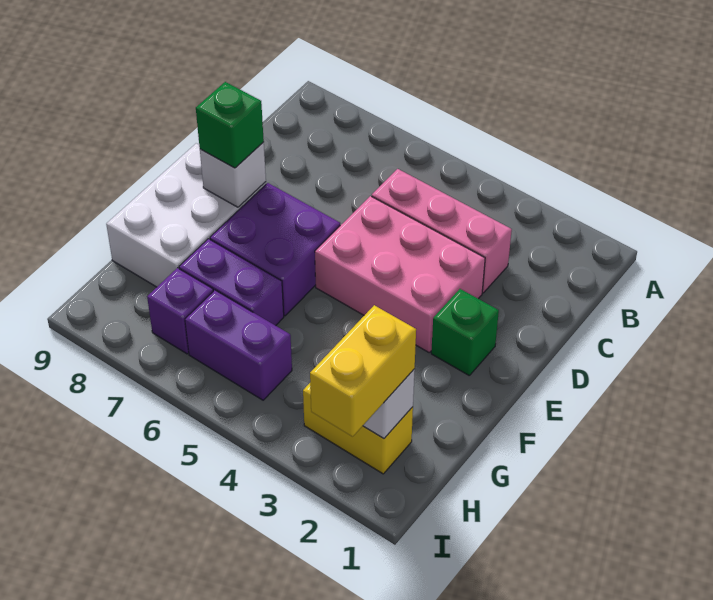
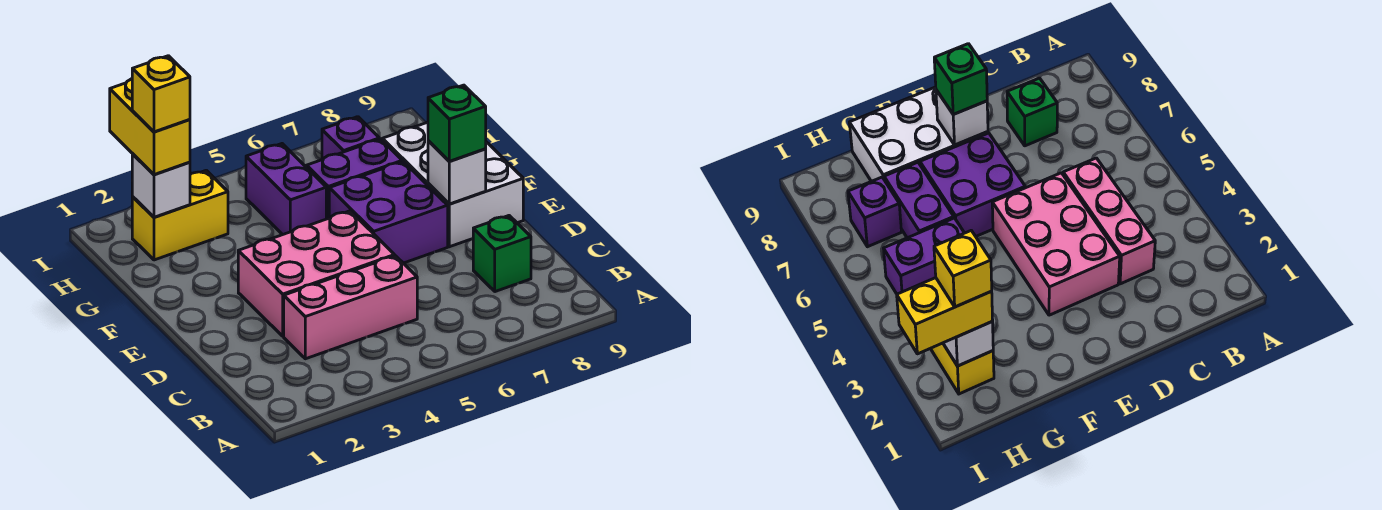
green 1x1 brick [431,289,499,375] -> green 1x1 brick moved to [473,216,531,292]
none -> yellow 1x1 brick [132,56,190,132]
purple 1x2 brick [185,290,292,400] -> purple 1x2 brick turned to [246,144,326,235]

